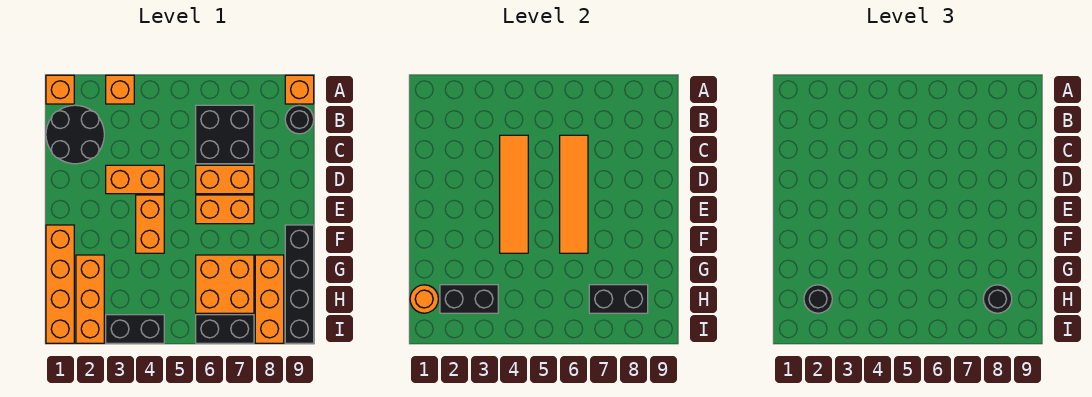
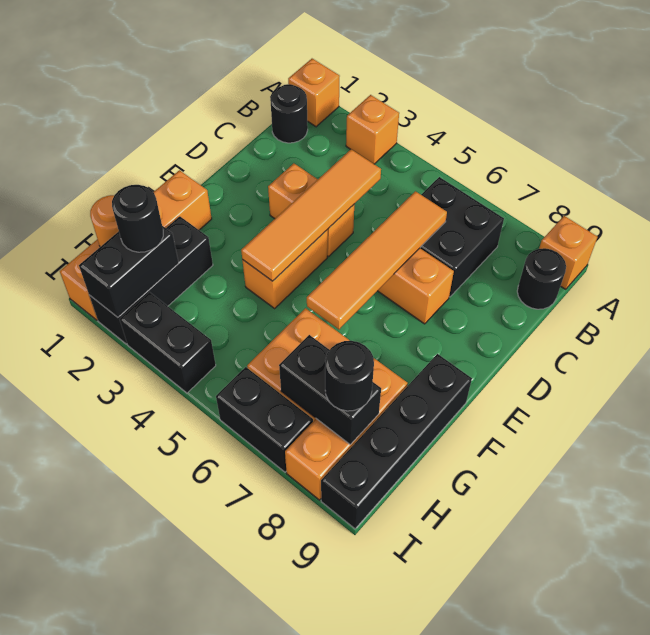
black 2x2 round brick [46,105,104,164] -> black 1x1 round brick [270,84,308,143]
orange 1x2 brick [196,195,254,224] -> none
orange 1x3 brick [76,255,104,343] -> black 1x3 brick [89,216,213,344]
black 1x2 brick [440,285,498,313] -> black 1x2 brick turned to [79,226,179,317]

